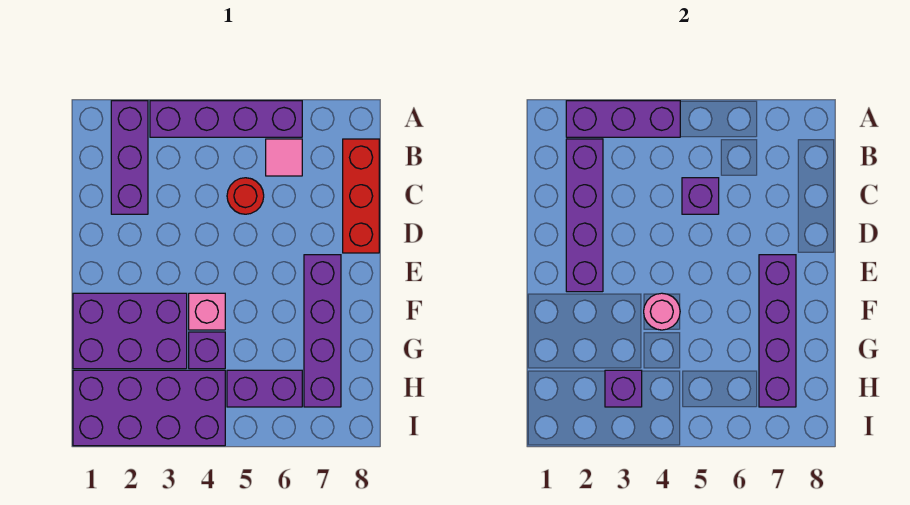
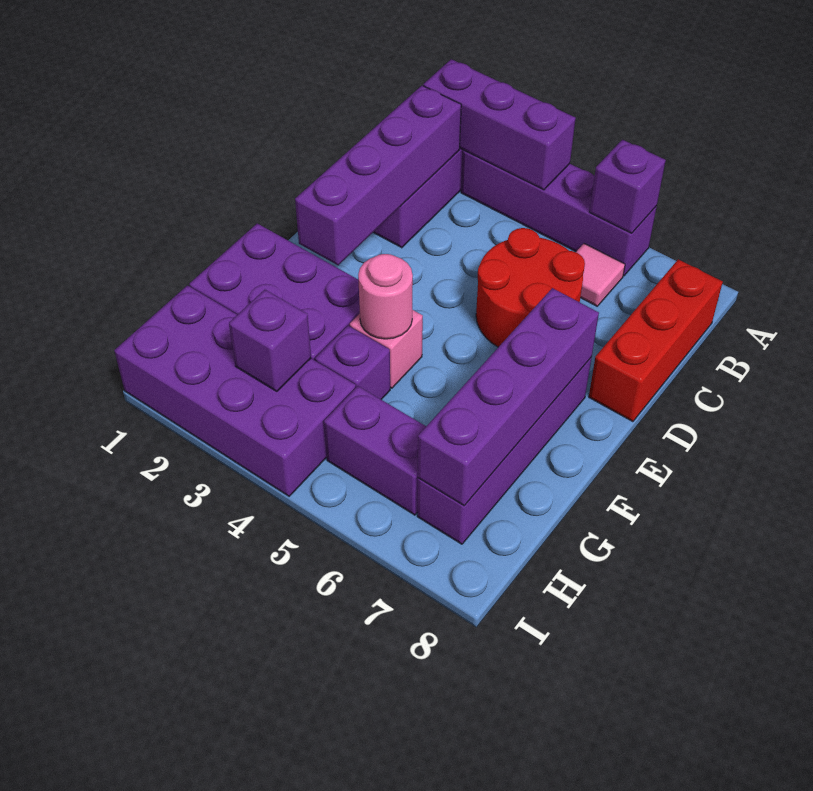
red 1x1 round brick [227,178,264,214] -> red 2x2 round brick [476,228,585,347]
purple 1x1 brick [682,178,719,214] -> purple 1x1 brick moved to [590,140,666,233]

